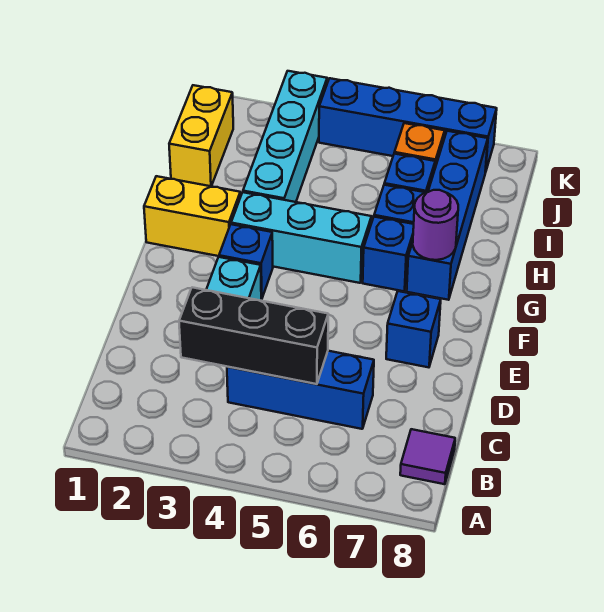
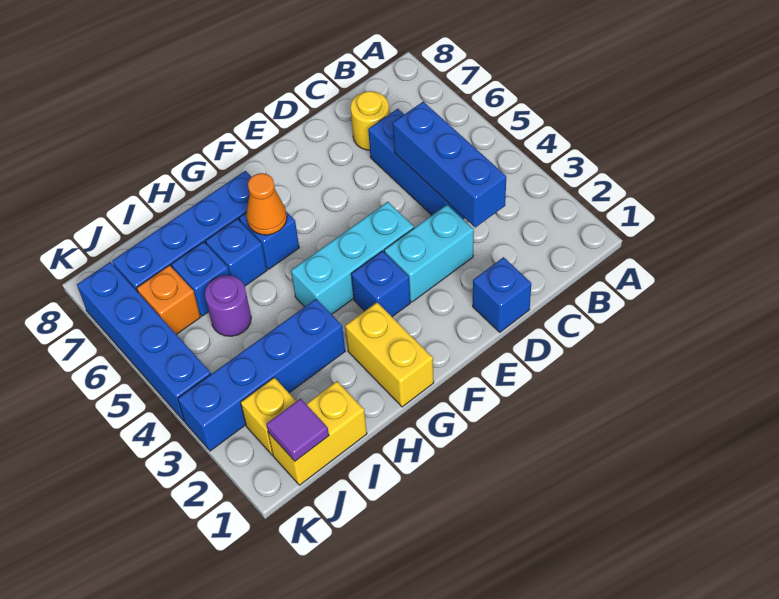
purple 1x1 tile [400,429,455,484] -> purple 1x1 tile moved to [266,399,329,461]
black 1x3 brick [179,287,328,384] -> blue 1x3 brick [393,102,506,227]
none -> yellow 1x1 round brick [350,91,389,150]
blue 1x1 brick [386,291,441,367] -> blue 1x1 brick moved to [473,257,531,332]
cyan 1x3 brick [231,192,372,283] -> cyan 1x3 brick turned to [291,202,414,314]
none -> orange 1x1 cone [246,173,287,235]
purple 1x1 round brick [413,190,458,260] -> purple 1x1 round brick moved to [205,275,251,336]
cyan 1x4 brick [243,71,327,202] -> blue 1x4 brick [178,299,345,451]
none -> yellow 1x1 brick [241,378,296,455]

